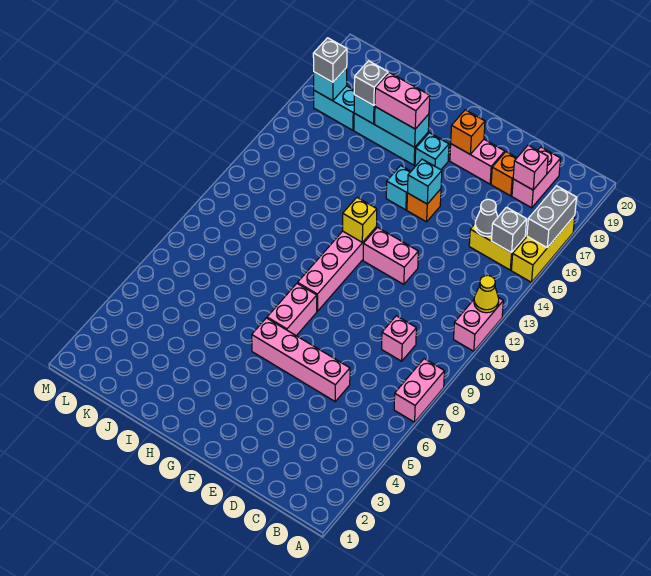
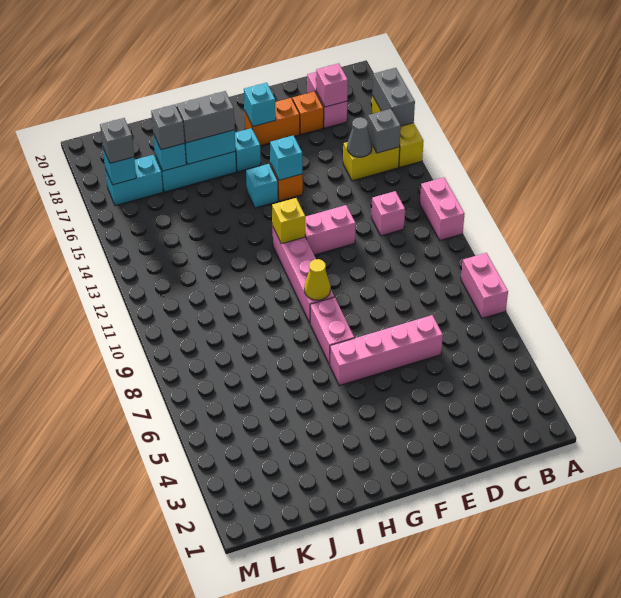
yellow 1x1 cone [474,275,499,313] -> yellow 1x1 cone moved to [304,259,331,300]
pink 1x1 brick [382,316,416,361] -> pink 1x1 brick moved to [371,191,405,236]
pink 1x2 brick [450,139,505,184] -> orange 1x2 brick [245,98,300,146]
orange 1x1 brick [451,110,485,154] -> cyan 1x1 brick [244,83,276,126]
pink 1x2 brick [375,73,430,129] -> grey 1x2 brick [177,91,235,143]

